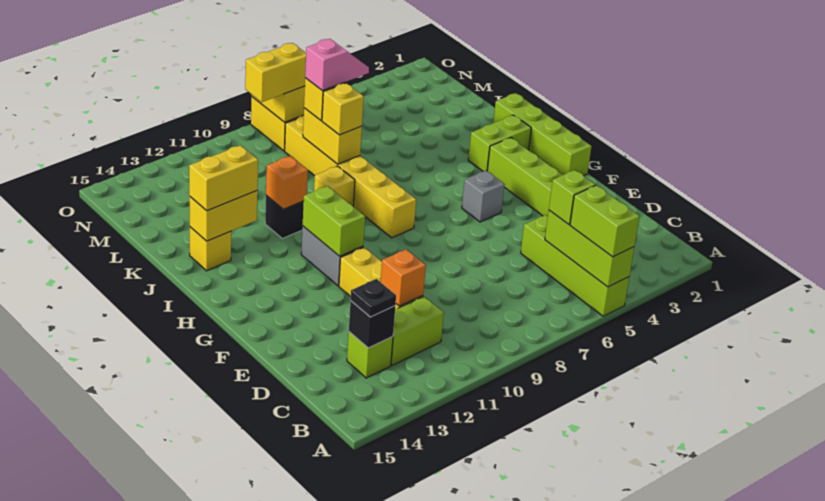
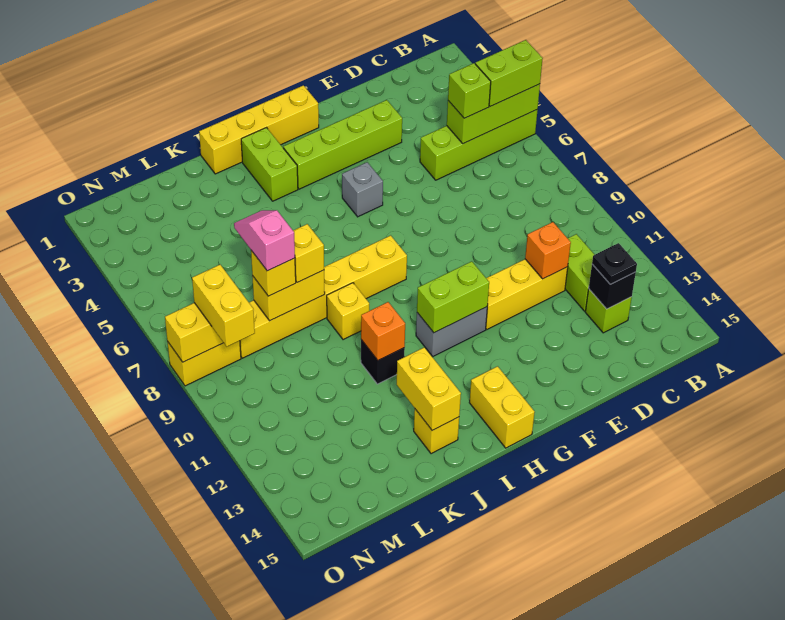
lime 1x4 brick [493,93,592,175] -> yellow 1x4 brick [199,85,319,174]
yellow 1x2 brick [189,145,258,211] -> yellow 1x2 brick moved to [469,366,535,448]

